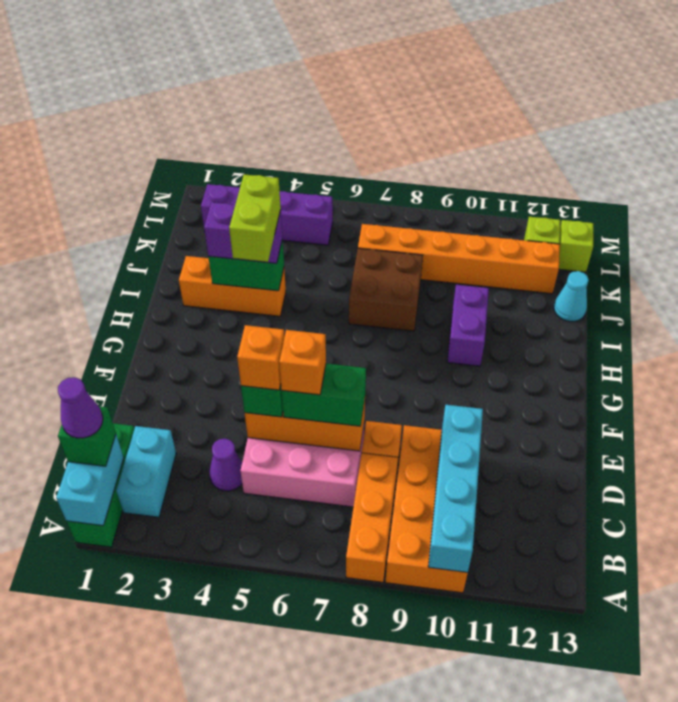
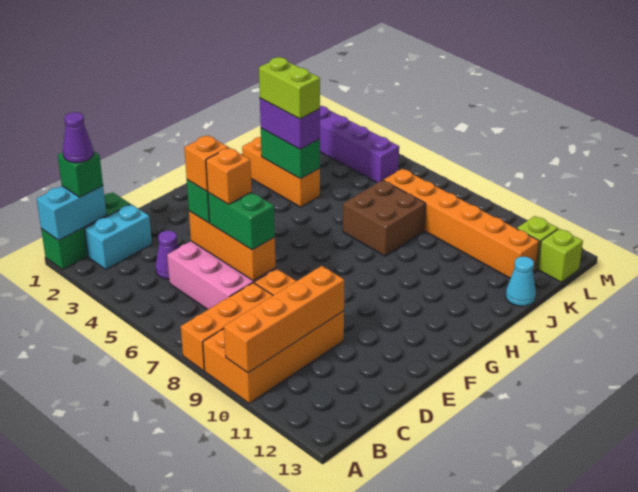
cyan 1x4 brick [428,405,483,573] -> orange 1x4 brick [224,266,345,373]
lime 1x2 brick [229,174,281,262] -> lime 1x2 brick turned to [259,57,320,119]
purple 1x2 brick [447,285,489,366] -> none

